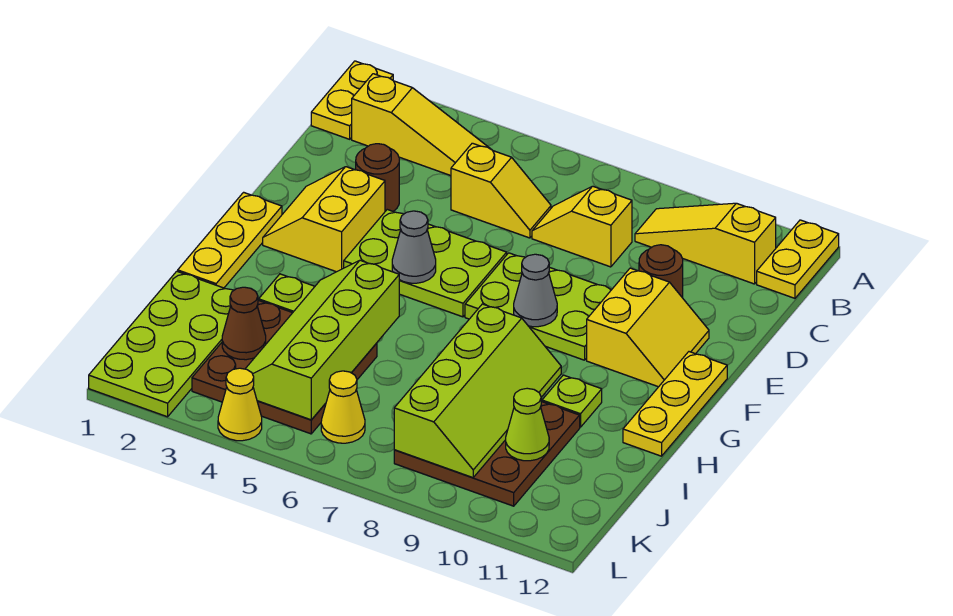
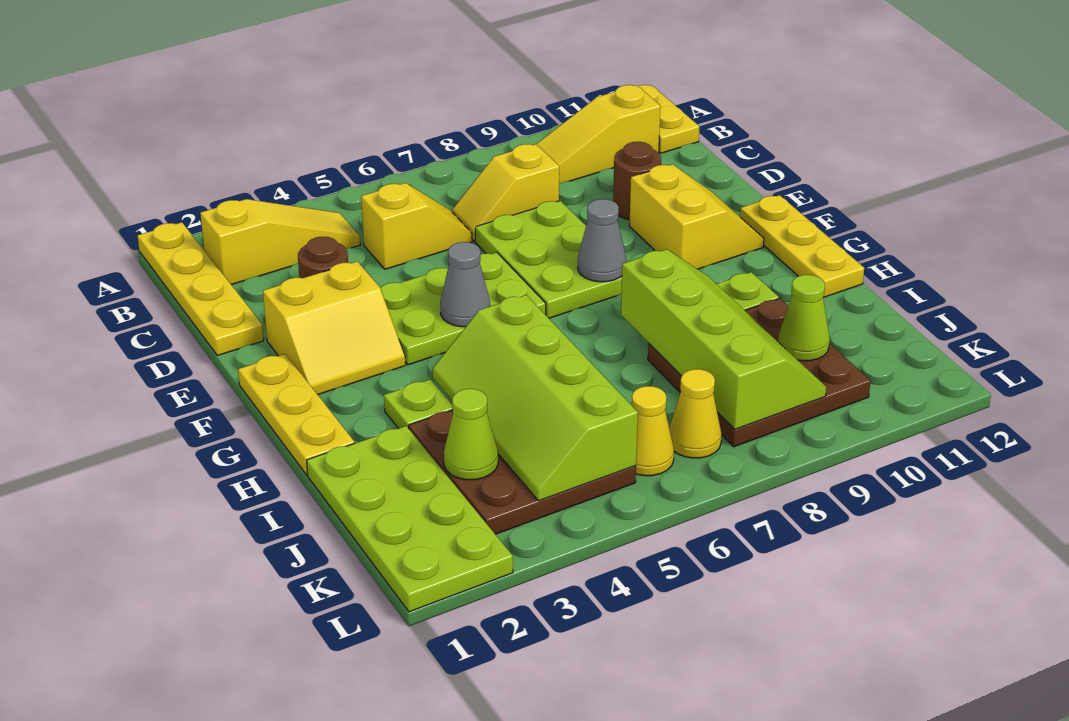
yellow 1x2 plate [311,61,393,139] -> yellow 1x4 plate [138,222,264,356]
yellow 2x2 slope [263,167,385,272] -> yellow 2x2 slope turned to [263,262,406,395]
lime 2x3 plate [465,253,611,360] -> lime 2x3 plate turned to [475,201,622,318]
brown 1x1 cone [222,287,266,360] -> lime 1x1 cone [444,389,498,480]
yellow 1x1 cone [218,368,262,441] -> yellow 1x1 cone moved to [669,369,722,458]

